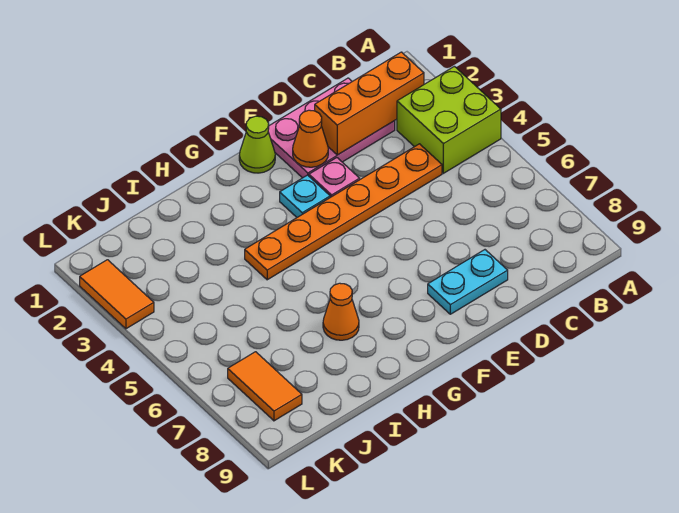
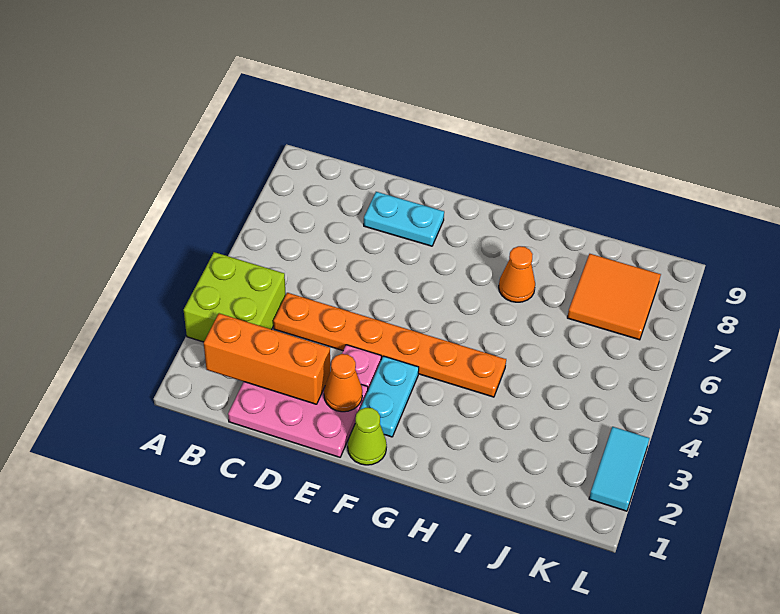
cyan 1x1 plate [280,175,330,217] -> cyan 1x2 plate [360,356,419,437]
orange 1x2 tile [228,352,302,421] -> orange 2x2 tile [567,254,661,340]
orange 1x2 tile [80,260,154,329] -> cyan 1x2 tile [589,427,650,511]

